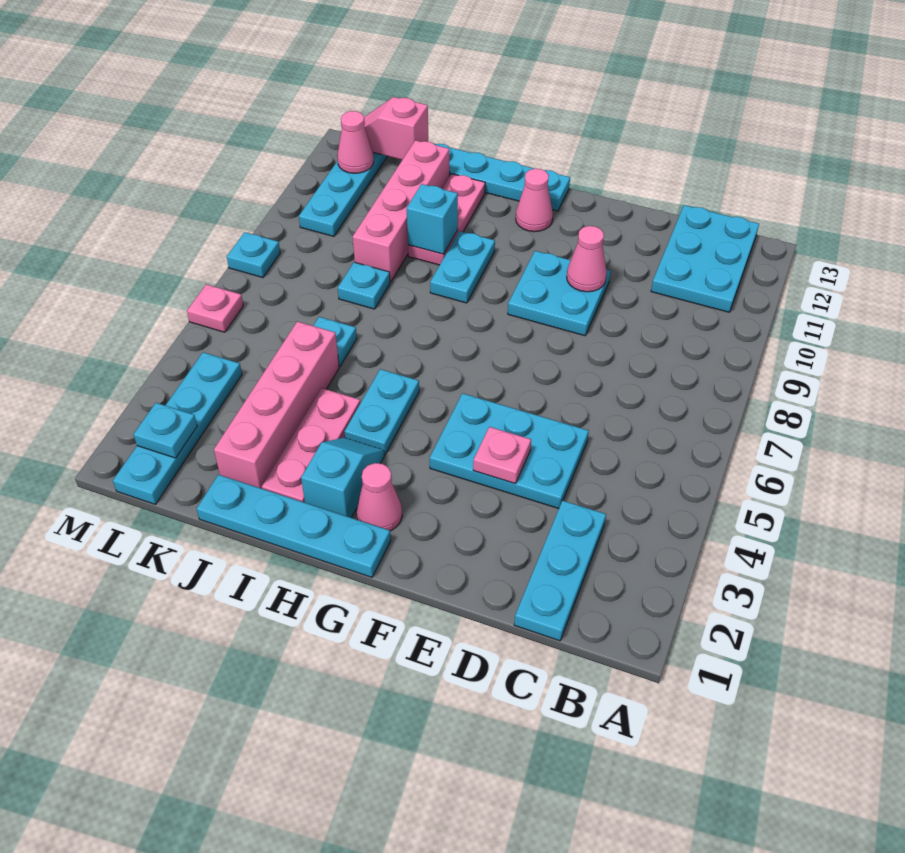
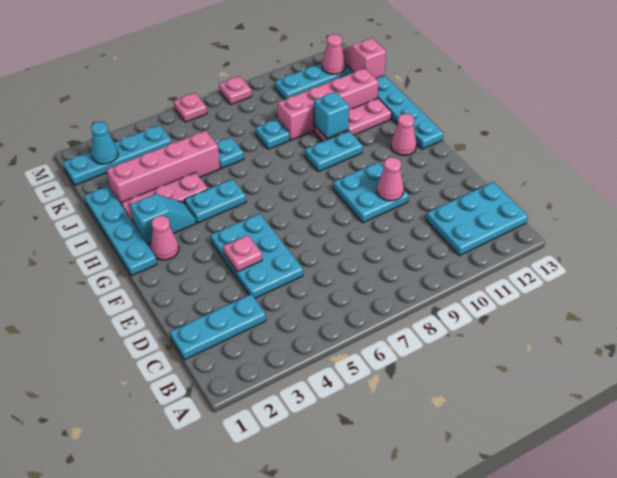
cyan 1x1 plate [133,403,197,458] -> cyan 1x1 cone [91,122,118,164]
cyan 1x1 plate [227,232,280,278] -> pink 1x1 plate [219,76,252,105]

